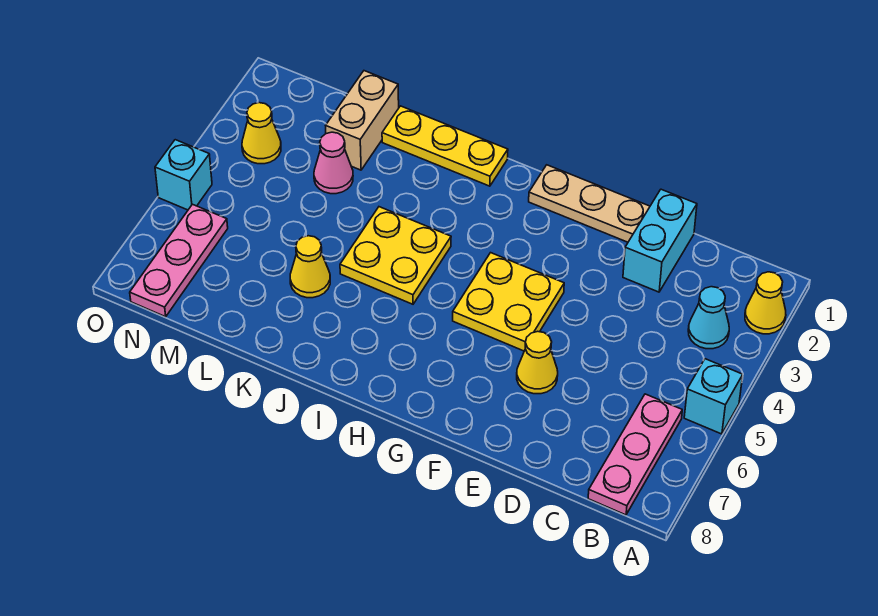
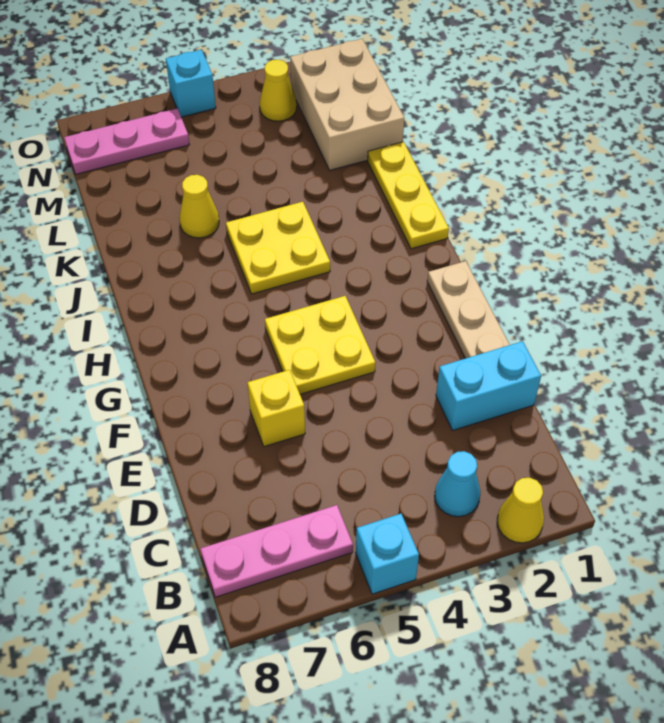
yellow 1x1 cone [517,331,558,394] -> yellow 1x1 brick [247,370,305,446]
tan 1x2 brick [326,71,399,170] -> tan 2x3 brick [290,39,404,170]
pink 1x1 cone [314,132,353,194] -> none

